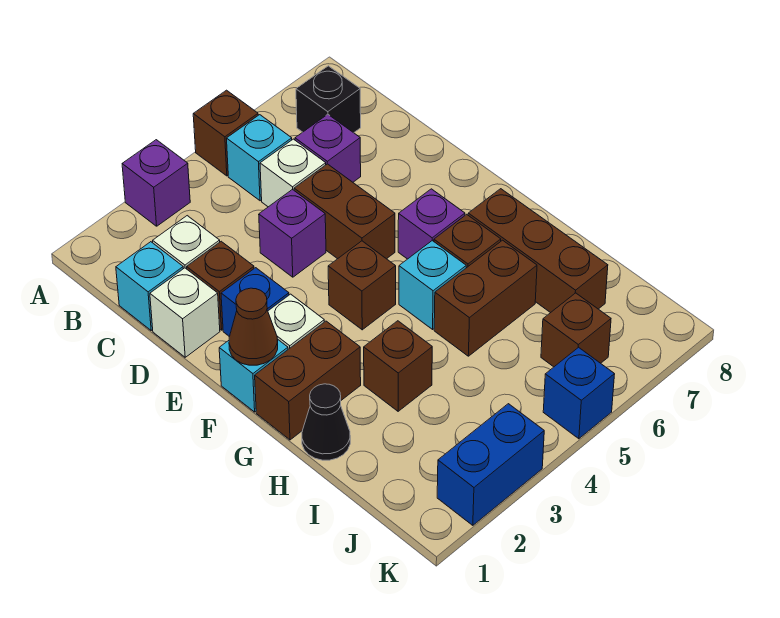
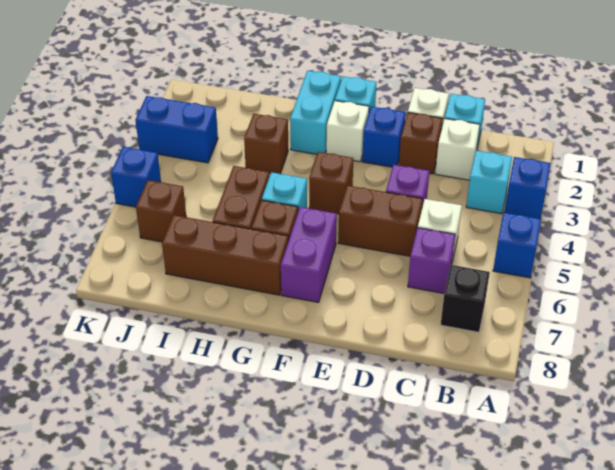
purple 1x1 brick [122,140,190,226] -> blue 1x1 brick [504,157,551,219]
brown 1x1 brick [193,90,258,176] -> blue 1x1 brick [493,213,541,278]
cyan 1x1 brick [227,115,292,201] -> cyan 1x1 brick moved to [466,150,512,214]
brown 1x1 cone [229,288,278,365] -> none
purple 1x1 brick [398,189,465,259] -> purple 1x2 brick [281,207,337,302]
brown 1x2 brick [255,321,361,440] -> cyan 1x2 brick [290,71,341,154]
black 1x1 cone [302,384,350,460] -> none
blue 1x2 brick [437,404,544,525] -> blue 1x2 brick turned to [135,96,218,163]

